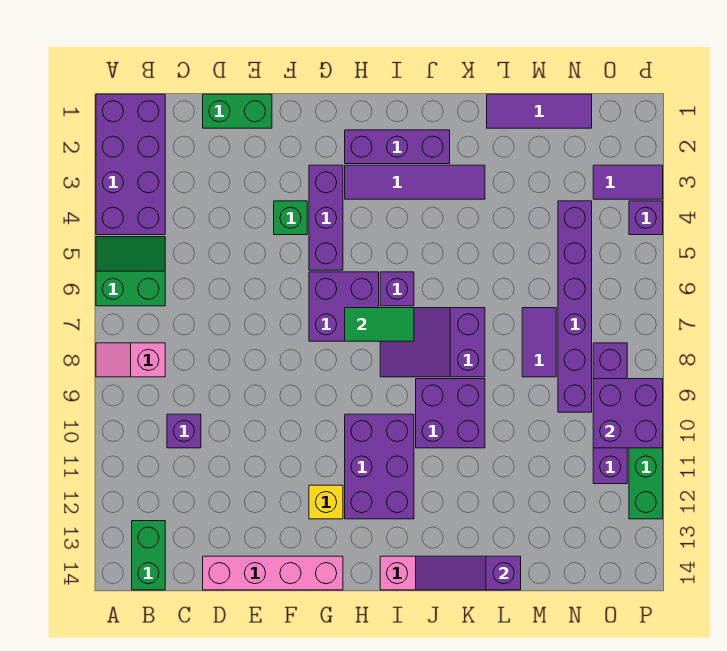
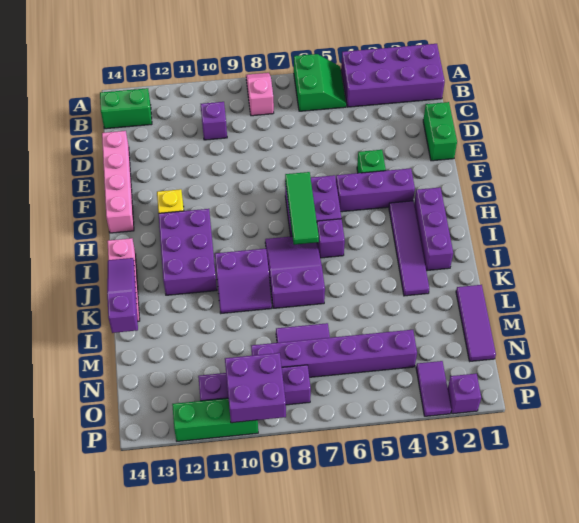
green 1x2 tile [345,308,414,341] -> green 1x3 tile [285,172,319,245]
purple 2x3 brick [345,414,414,519] -> purple 2x3 brick turned to [158,209,217,295]
purple 2x2 brick [416,379,485,448] -> purple 2x2 slope [215,249,272,313]
purple 1x1 brick [629,201,663,235] -> purple 1x1 brick moved to [448,374,481,414]

